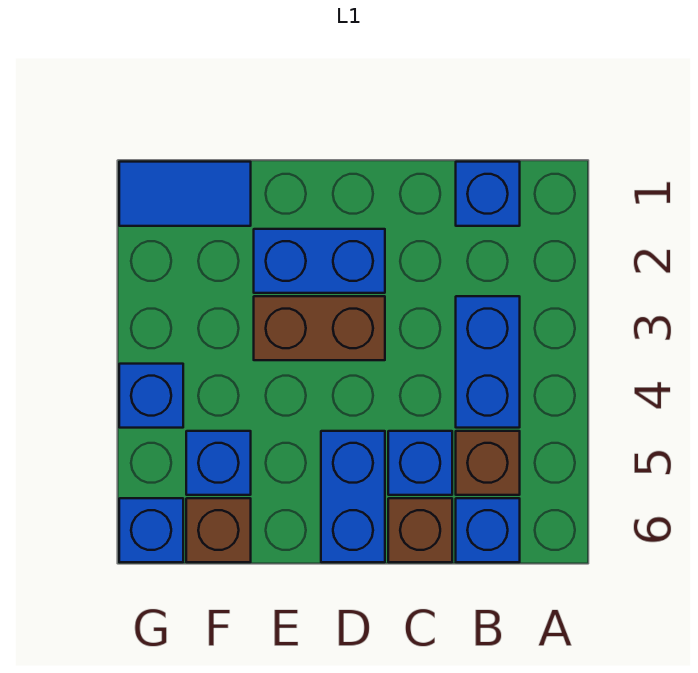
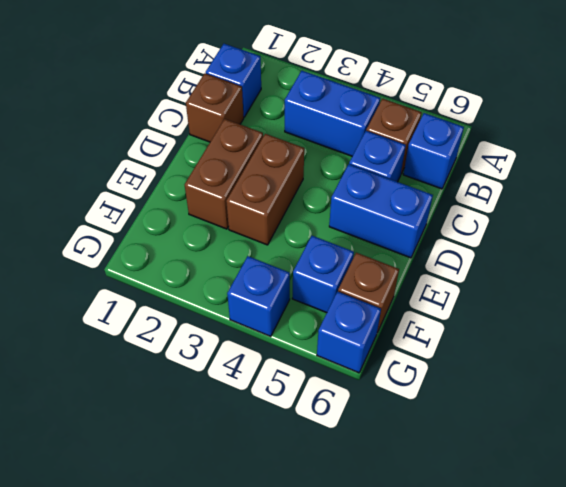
brown 1x1 brick [388,498,452,562] -> brown 1x1 brick moved to [186,73,244,142]
blue 1x2 brick [254,229,385,293] -> brown 1x2 brick [185,119,263,229]
blue 1x2 tile [119,162,251,226] -> none

